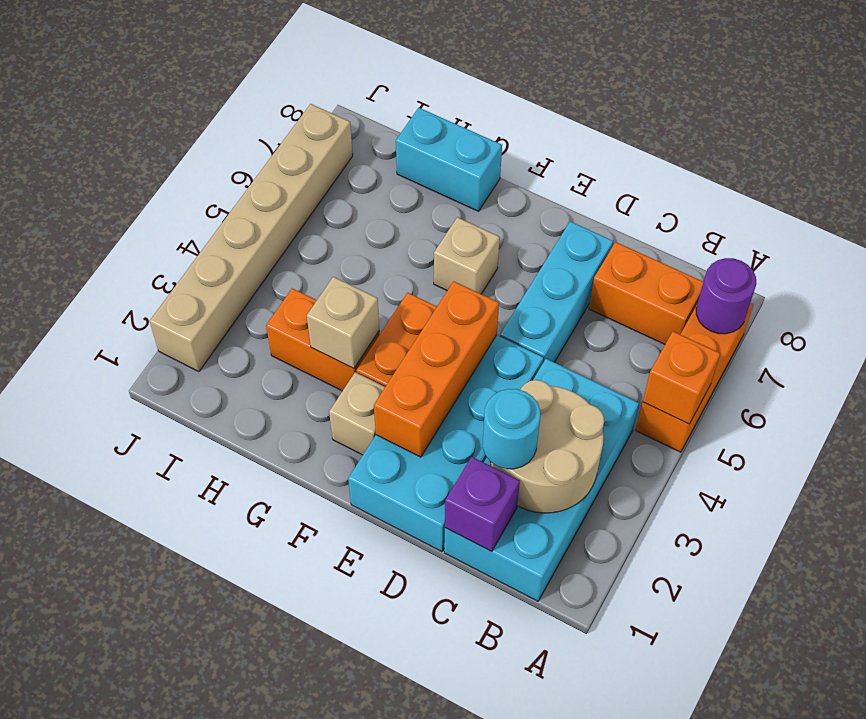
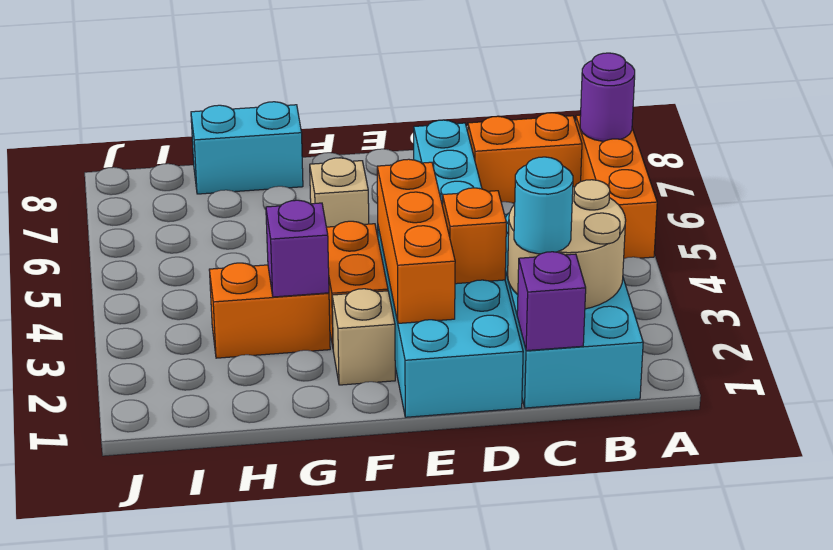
orange 1x1 brick [643,332,720,424] -> orange 1x1 brick moved to [442,188,506,284]
tan 1x1 brick [307,277,379,368] -> purple 1x1 brick [266,200,329,297]
tan 1x6 brick [150,104,353,372] -> none

